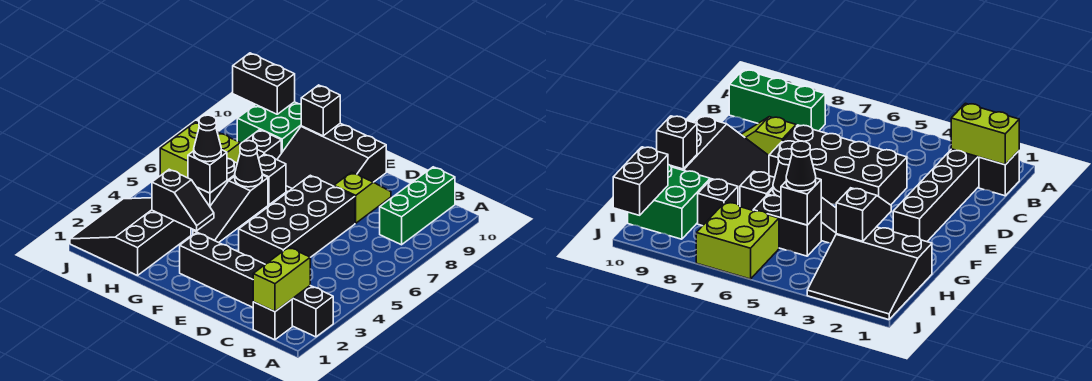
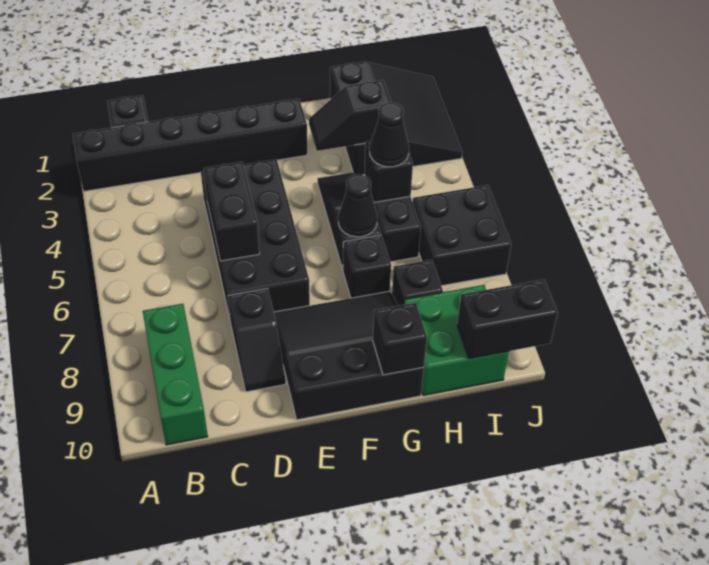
lime 1x2 brick [253,247,310,312] -> none
none -> black 1x2 brick [203,162,260,261]
lime 1x2 slope [334,172,391,223] -> black 1x2 slope [228,289,286,392]
lime 2x2 brick [160,122,240,178] -> black 2x2 brick [413,185,511,286]

